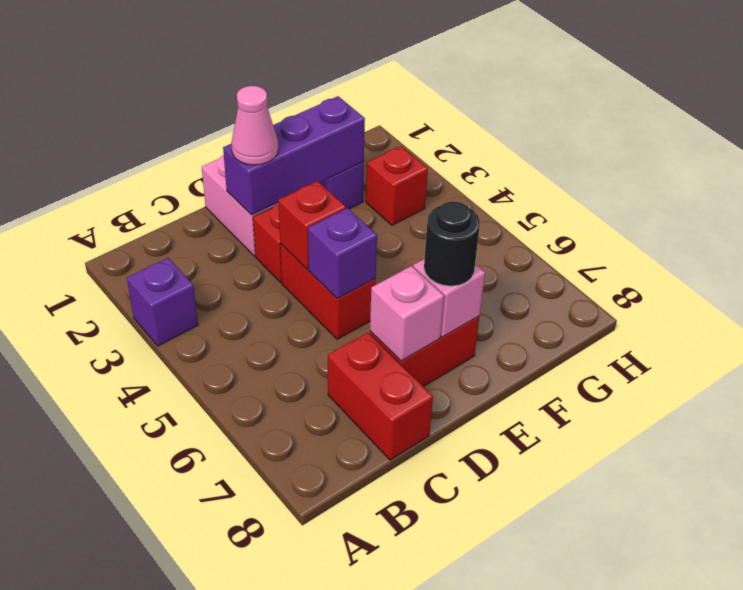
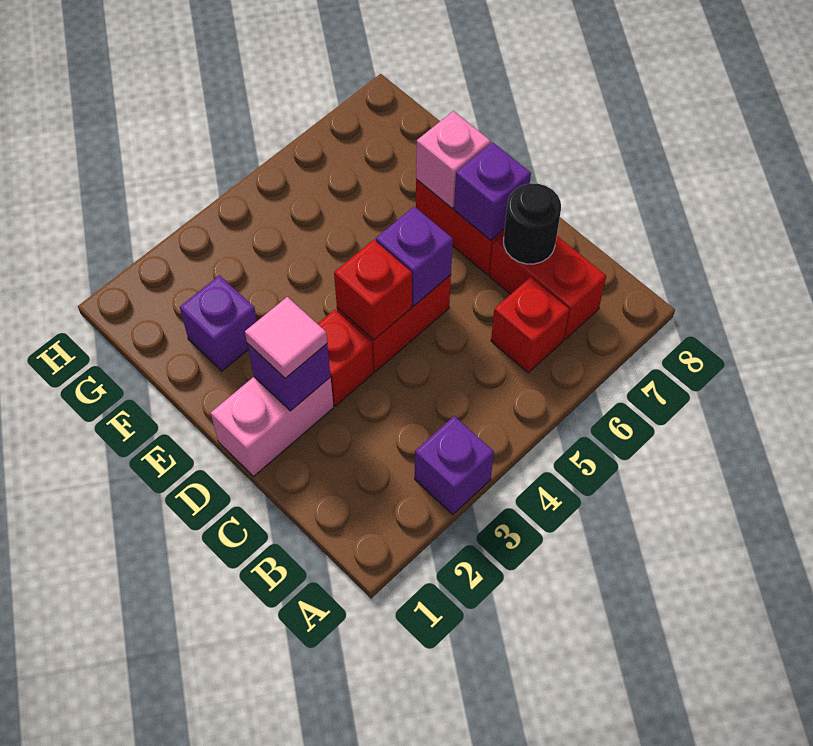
red 1x2 brick [328,332,433,460] -> red 1x2 brick turned to [489,233,606,340]
purple 1x3 brick [223,96,365,215] -> purple 1x1 brick [247,343,331,411]
pink 1x1 cone [231,86,278,165] -> pink 1x1 tile [245,297,327,378]
pink 1x1 brick [370,266,444,361] -> purple 1x1 brick [454,142,531,240]
black 1x1 round brick [424,201,480,286] -> black 1x1 round brick moved to [504,183,561,264]
red 1x1 brick [366,146,428,225] -> red 1x1 brick moved to [491,277,569,373]

